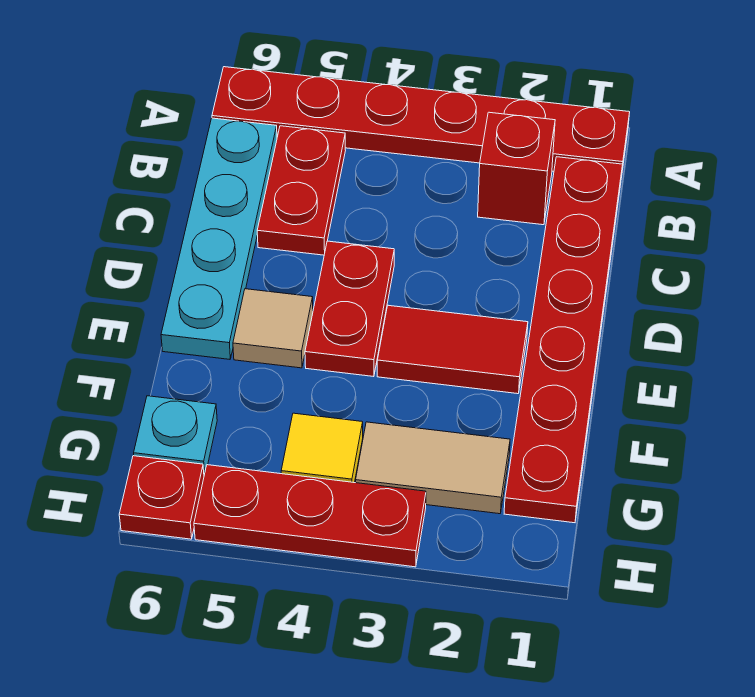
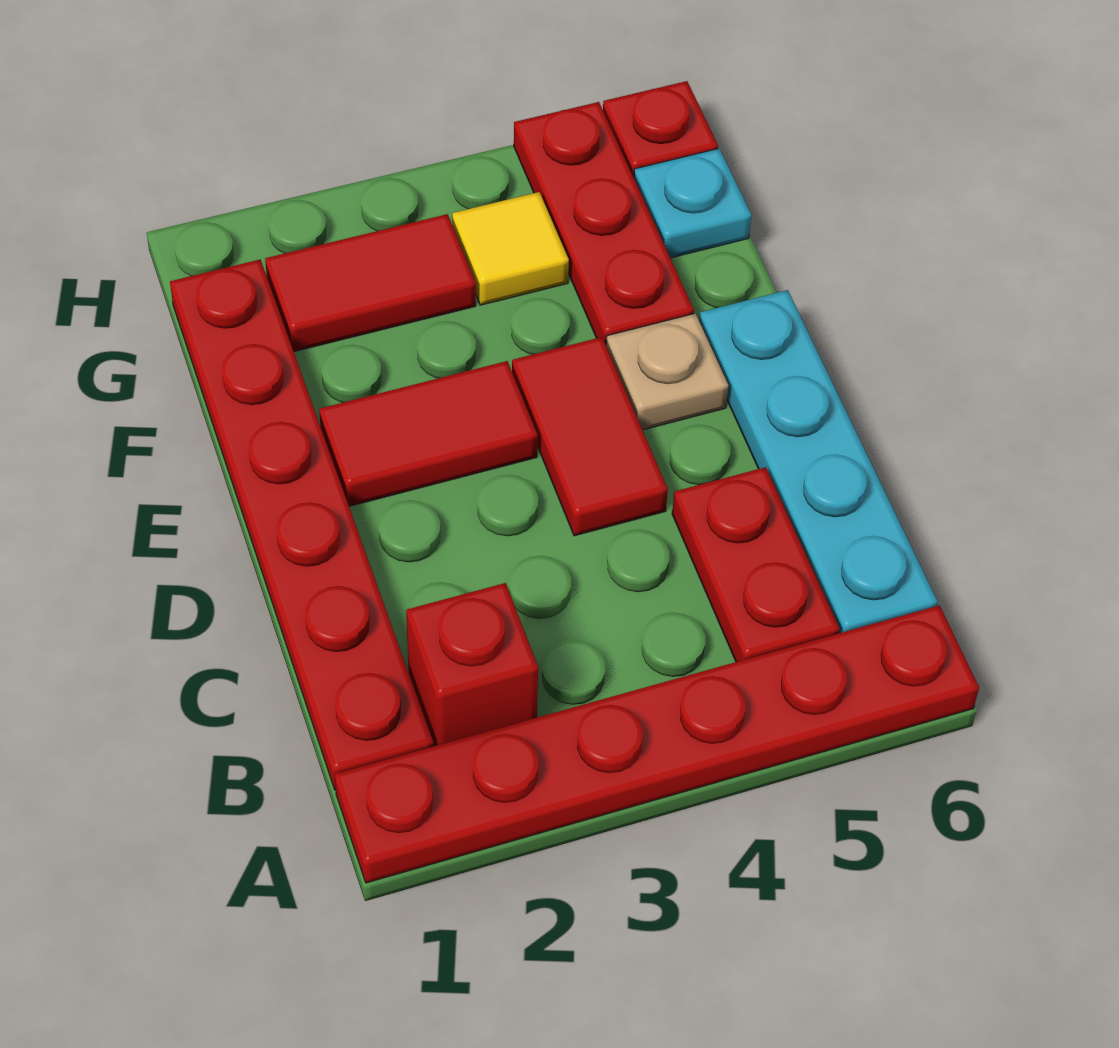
red 1x2 plate [305,241,394,377] -> red 1x2 tile [512,337,668,536]
tan 1x1 tile [233,289,313,368] -> tan 1x1 plate [606,313,728,430]
tan 1x2 tile [356,422,510,514] -> red 1x2 tile [265,214,476,352]
red 1x3 plate [194,465,426,567] -> red 1x3 plate turned to [514,102,694,344]

